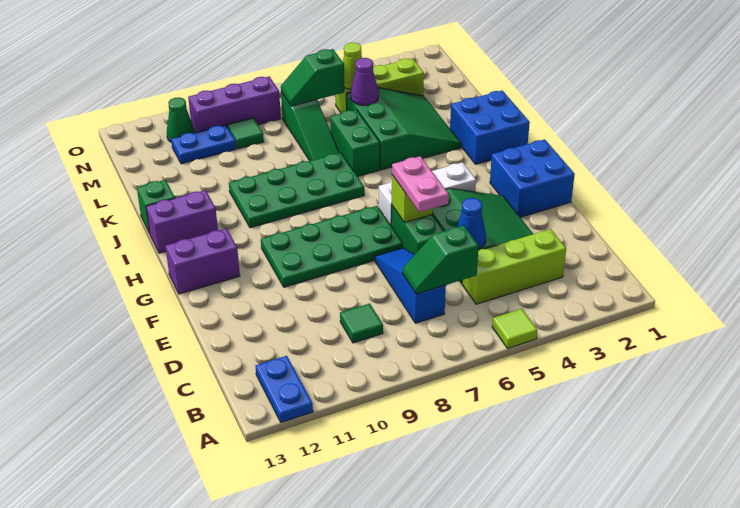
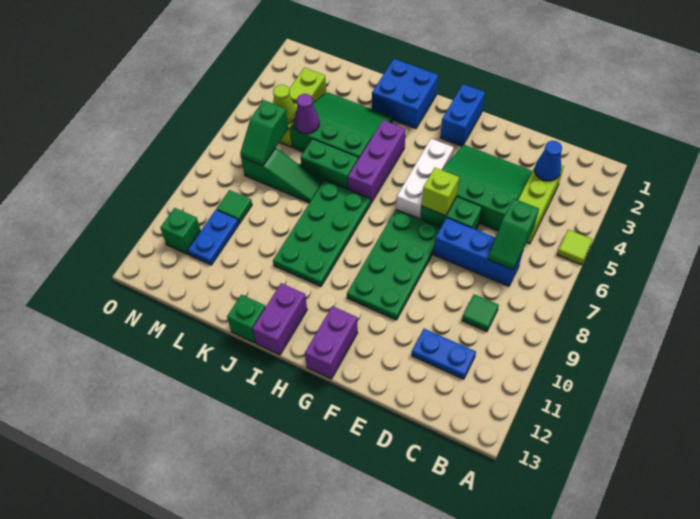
blue 1x2 plate [255,356,313,422] -> blue 1x2 plate moved to [412,329,476,379]
blue 1x3 slope [375,248,446,323] -> blue 1x3 brick [434,218,523,286]
blue 1x1 cone [457,198,486,249] -> blue 1x1 cone moved to [534,141,562,181]
pink 1x2 plate [392,156,449,212] -> none
blue 2x2 brick [490,139,575,217] -> blue 1x2 brick [440,84,485,146]
purple 1x3 brick [188,76,281,132] -> purple 1x3 brick moved to [348,120,406,204]
green 1x1 cone [167,97,195,143] -> green 1x1 brick [160,208,201,254]

